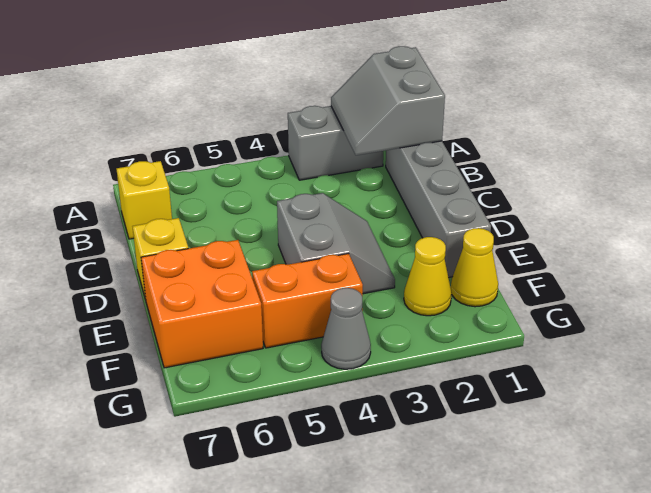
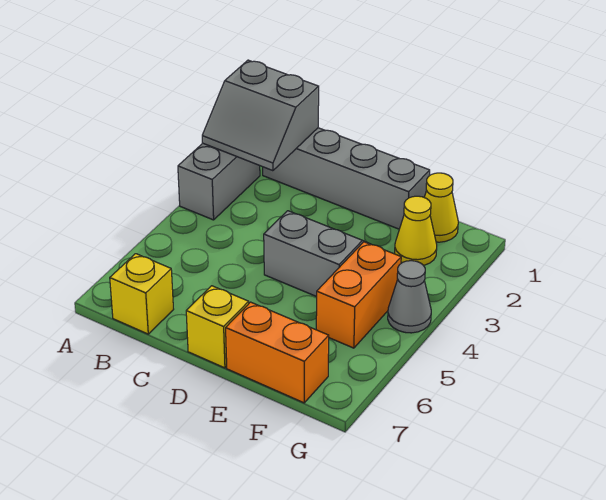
orange 2x2 brick [141,240,263,368] -> orange 1x2 brick [226,302,329,403]

